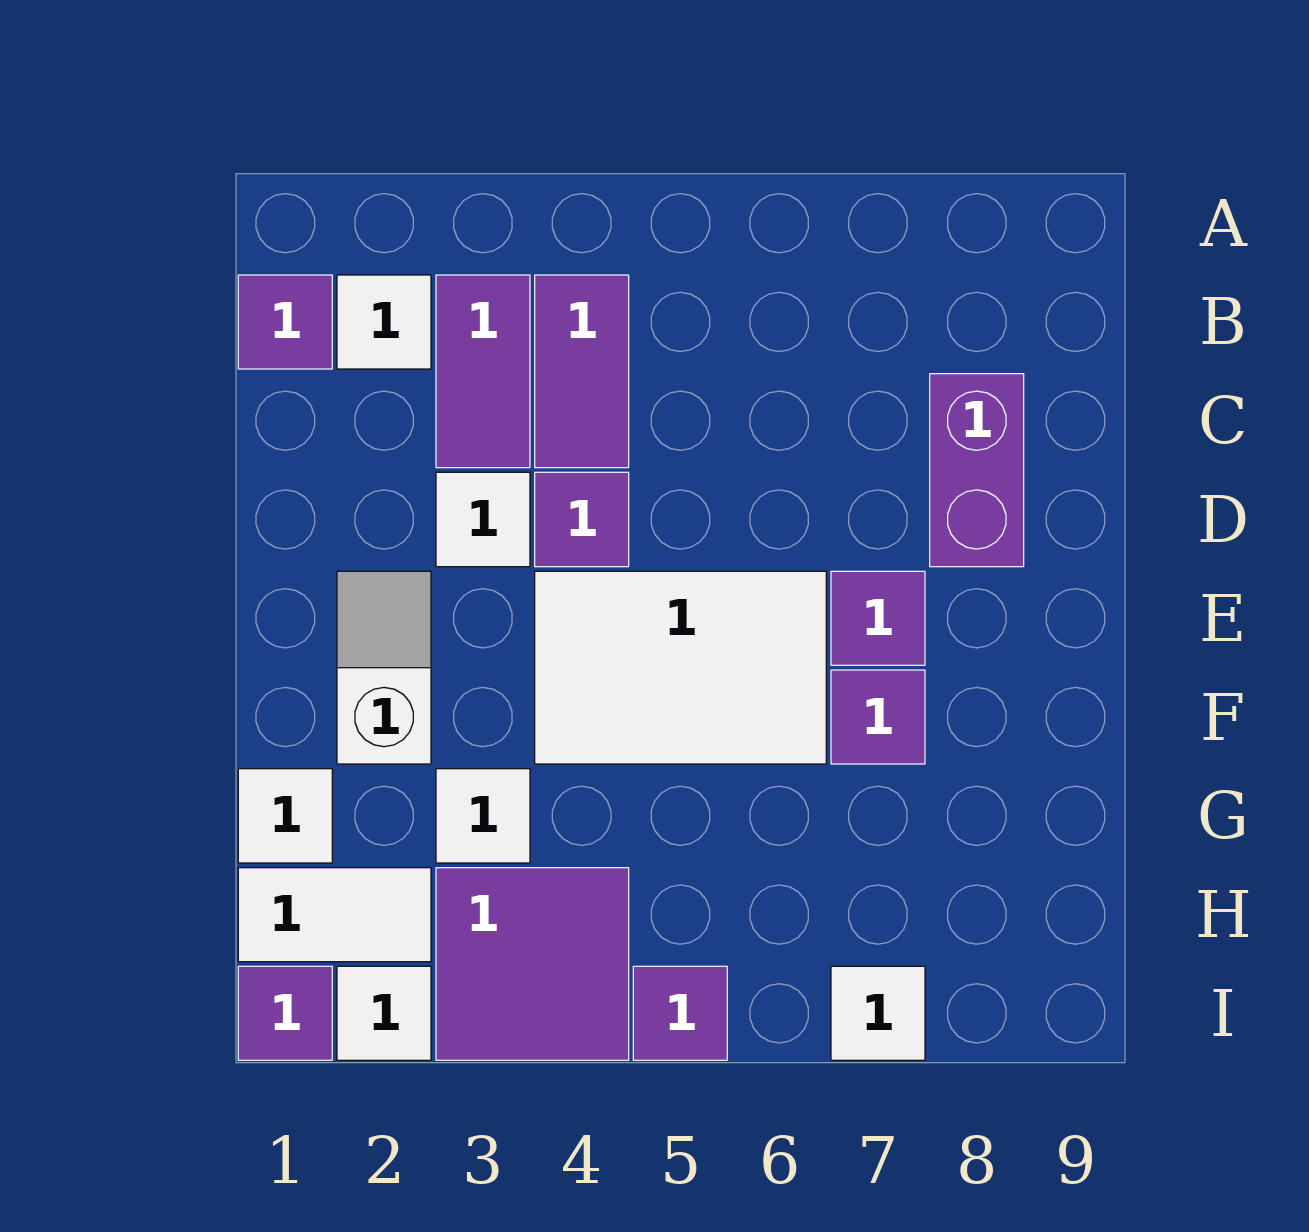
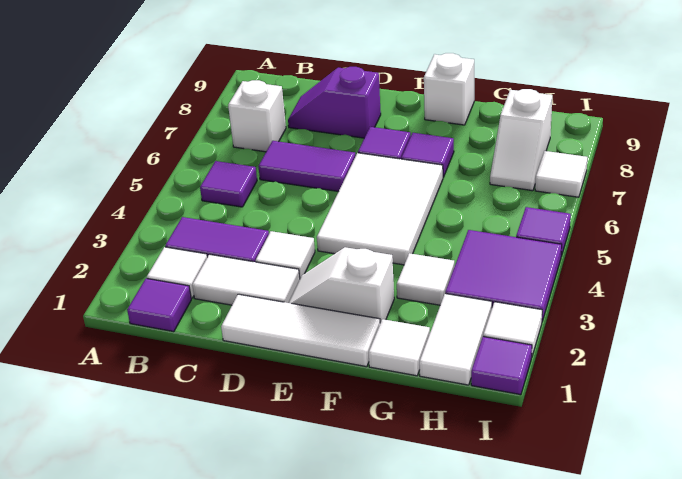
purple 1x2 tile [535,275,629,468] -> purple 1x2 tile moved to [258,141,356,192]
none -> white 1x1 brick [228,80,286,152]
none -> white 1x2 tile [192,254,300,305]
purple 1x2 brick [930,374,1024,567] -> purple 1x2 slope [288,67,381,138]
none -> white 1x3 tile [221,294,380,367]
purple 1x1 tile [535,472,629,567] -> purple 1x1 tile moved to [200,161,257,207]
none -> white 1x1 brick [424,53,474,125]
none -> white 1x2 slope [490,89,552,191]

